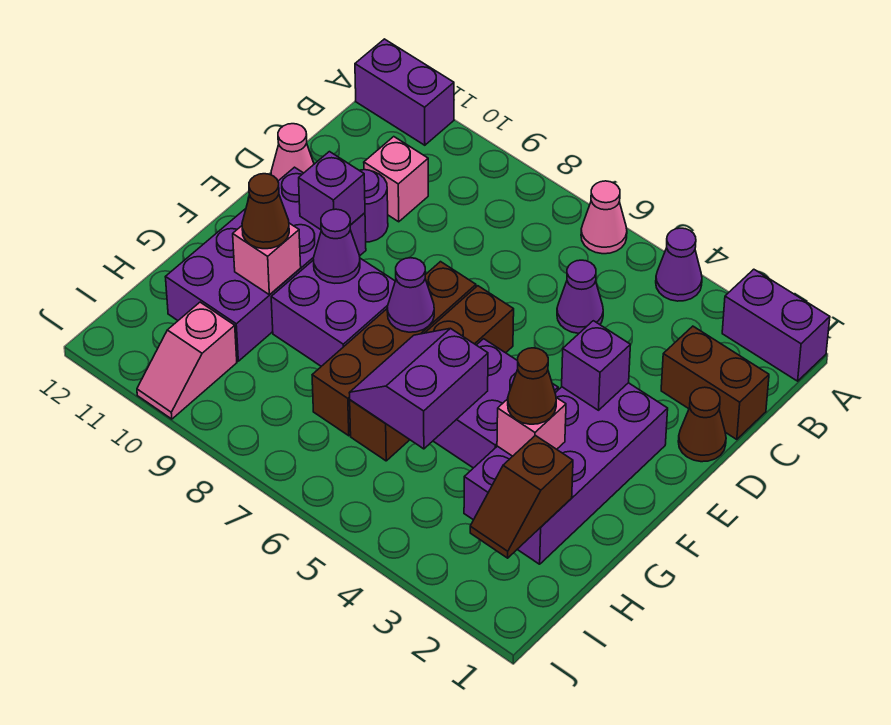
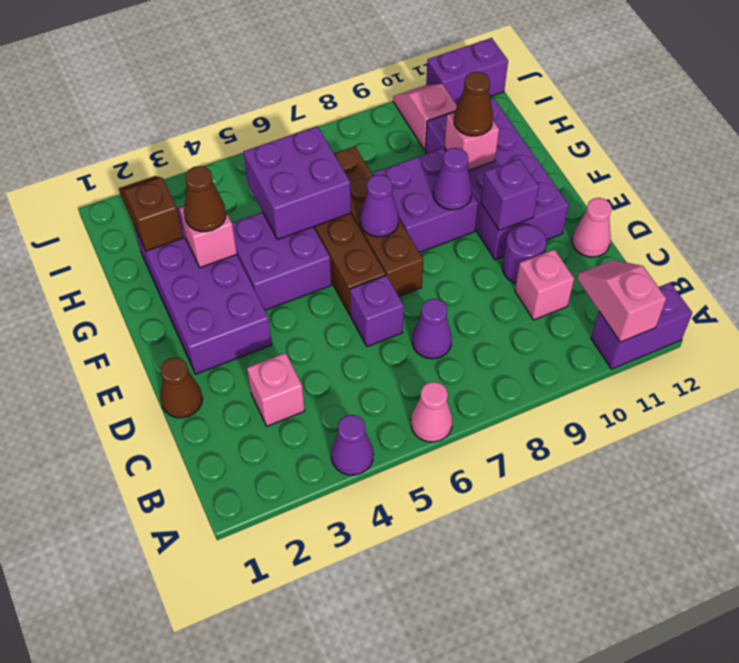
purple 1x2 brick [722,269,830,381] -> purple 1x2 brick moved to [426,38,508,105]
none -> pink 1x2 slope [577,260,666,342]
brown 1x2 brick [661,326,769,440] -> none
none -> pink 1x1 brick [247,353,305,426]
purple 1x1 cone [557,260,603,333] -> purple 1x1 cone moved to [412,299,452,359]
purple 1x1 brick [562,321,630,410] -> purple 1x1 brick moved to [350,275,404,347]
purple 2x2 slope [349,328,488,449] -> purple 2x2 brick [244,126,351,240]

